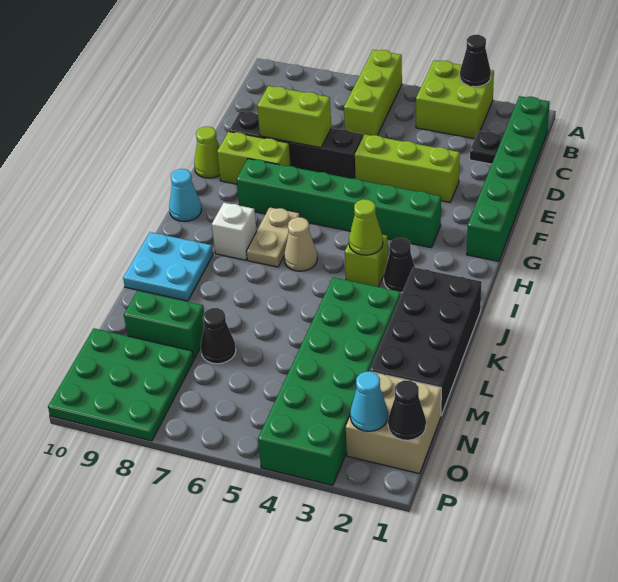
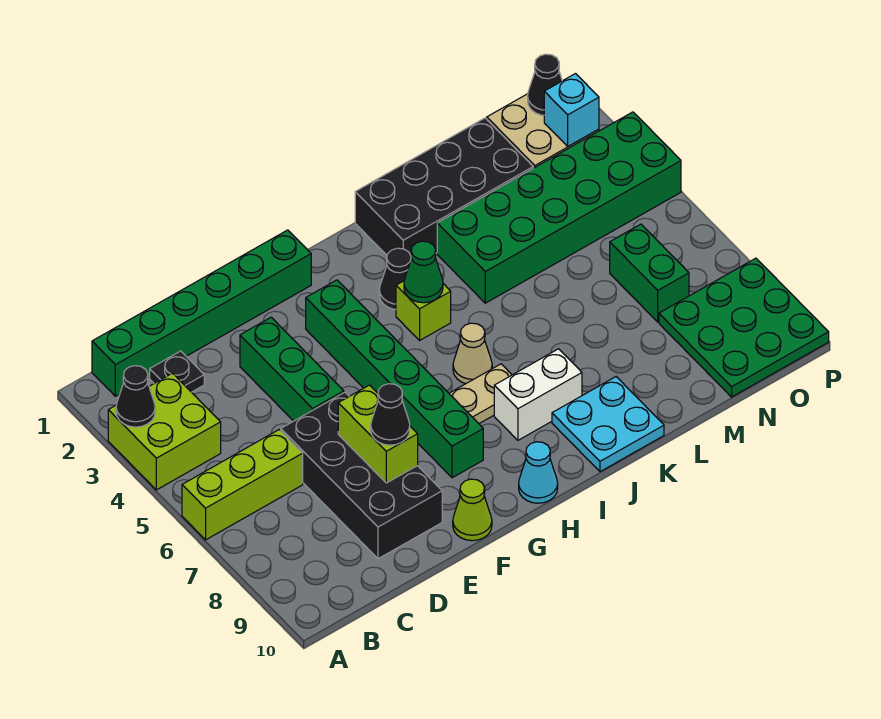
lime 1x3 brick [355,134,460,202] -> green 1x3 brick [240,317,344,421]
black 1x4 brick [229,111,363,179] -> black 2x4 brick [281,392,442,559]
lime 1x2 brick [217,132,291,184] -> none
lime 1x1 cone [349,199,383,255] -> green 1x1 cone [404,241,443,303]
white 1x1 brick [212,203,257,260] -> white 1x2 brick [494,349,582,440]
black 1x1 cone [201,308,236,364] -> black 1x1 cone moved to [371,384,410,445]
green 1x2 brick [124,291,204,359] -> green 1x2 brick moved to [610,224,689,322]
cyan 1x1 cone [350,371,388,431] -> cyan 1x1 brick [544,74,599,146]

